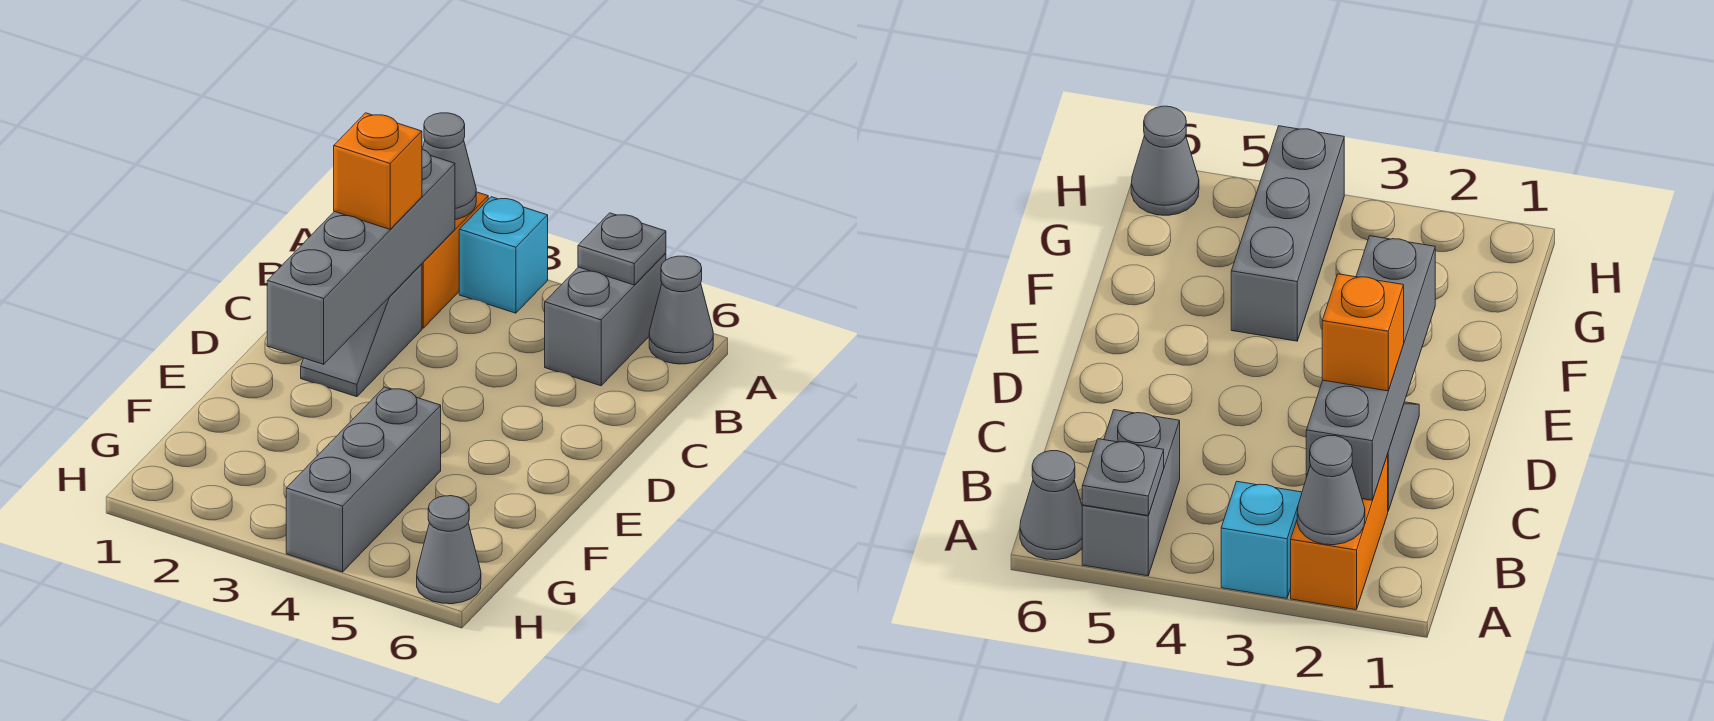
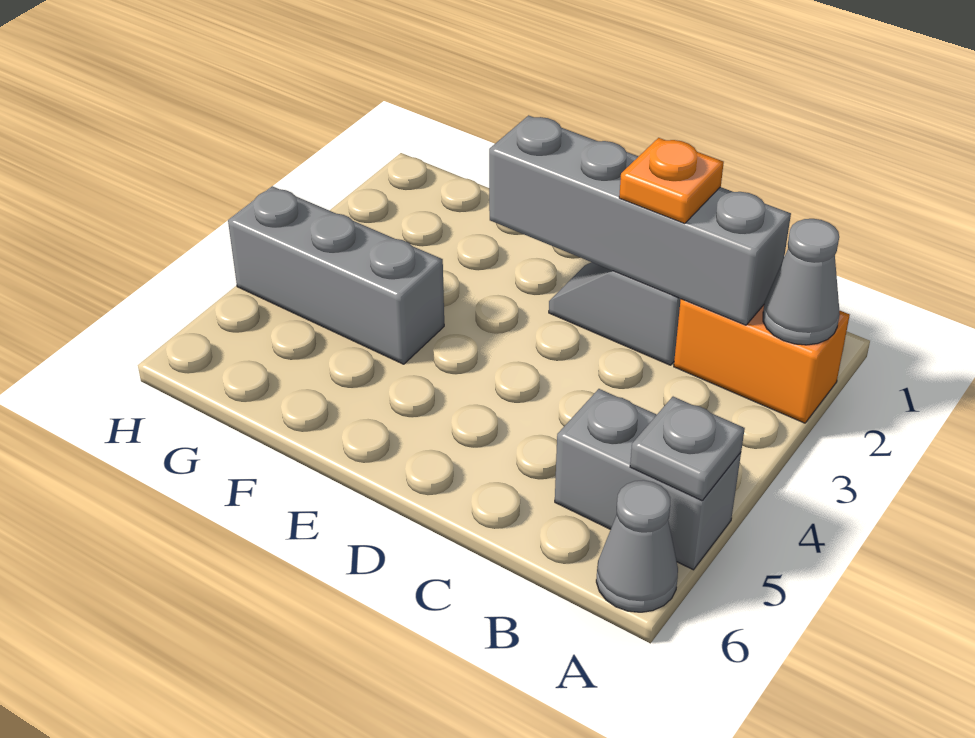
cyan 1x1 brick [459,197,548,313] -> none
orange 1x1 brick [334,113,422,229] -> orange 1x1 plate [619,138,724,224]
grey 1x1 cone [417,496,481,604] -> none

